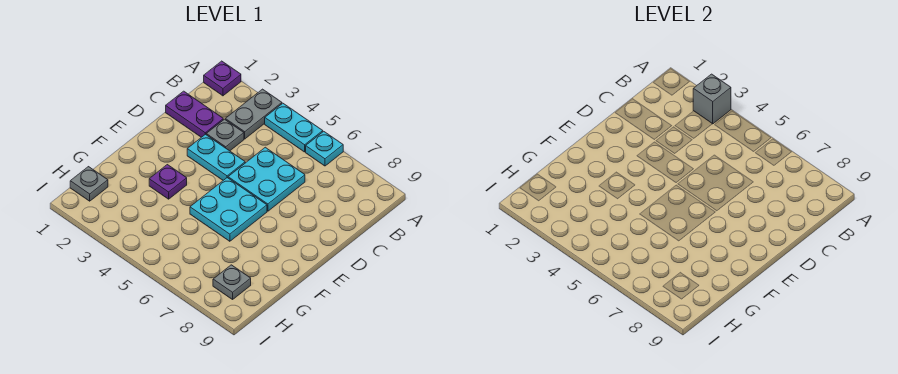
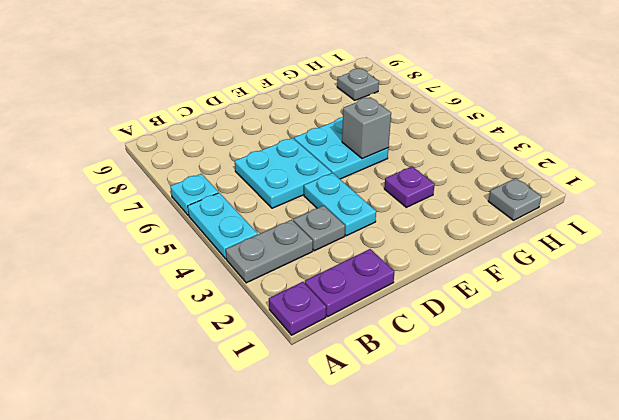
grey 1x1 brick [693,74,731,124] -> grey 1x1 brick moved to [342,97,391,159]
purple 1x2 plate [166,91,223,137] -> purple 1x2 plate turned to [305,249,395,316]

